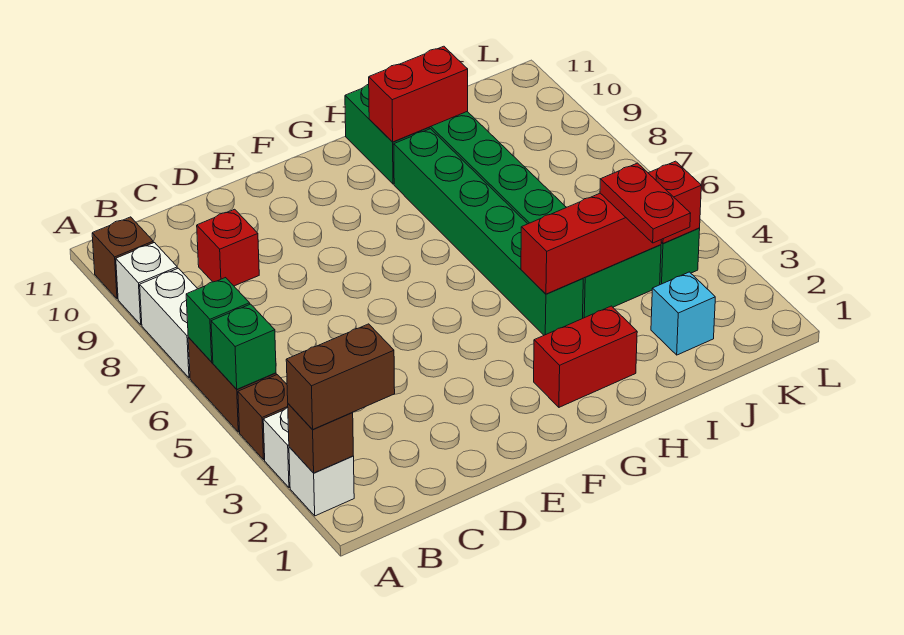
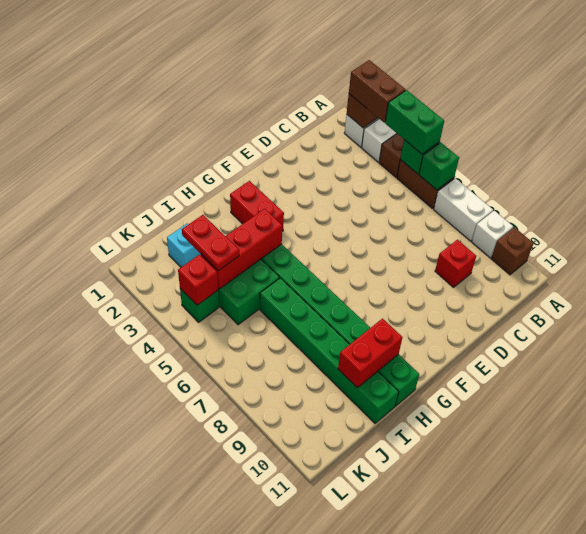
brown 1x2 brick [286,324,395,430] -> brown 1x2 brick turned to [349,60,406,123]
none -> green 1x2 brick [385,90,444,154]
red 1x2 brick [534,306,637,407] -> red 1x2 brick turned to [230,181,284,231]

